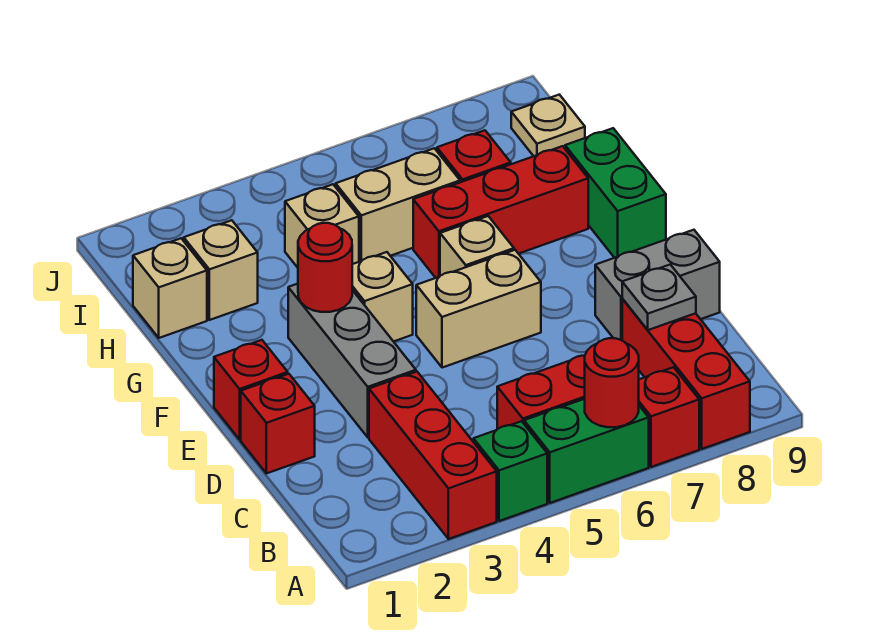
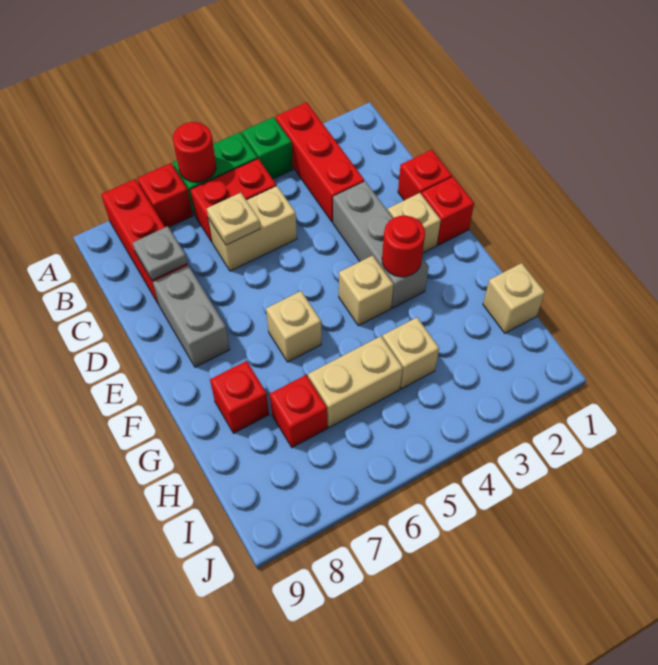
grey 1x2 brick [595,230,720,340] -> grey 1x2 brick turned to [153,266,230,367]
tan 1x2 brick [416,250,541,368] -> tan 1x2 brick moved to [208,186,297,271]
green 1x2 brick [565,128,666,258] -> none
red 1x3 brick [413,146,588,278] -> red 1x1 brick [210,361,269,433]
tan 1x1 brick [184,220,258,320] -> tan 1x1 brick moved to [388,193,441,253]
tan 1x1 plate [511,95,585,156] -> tan 1x1 plate moved to [207,193,260,245]

